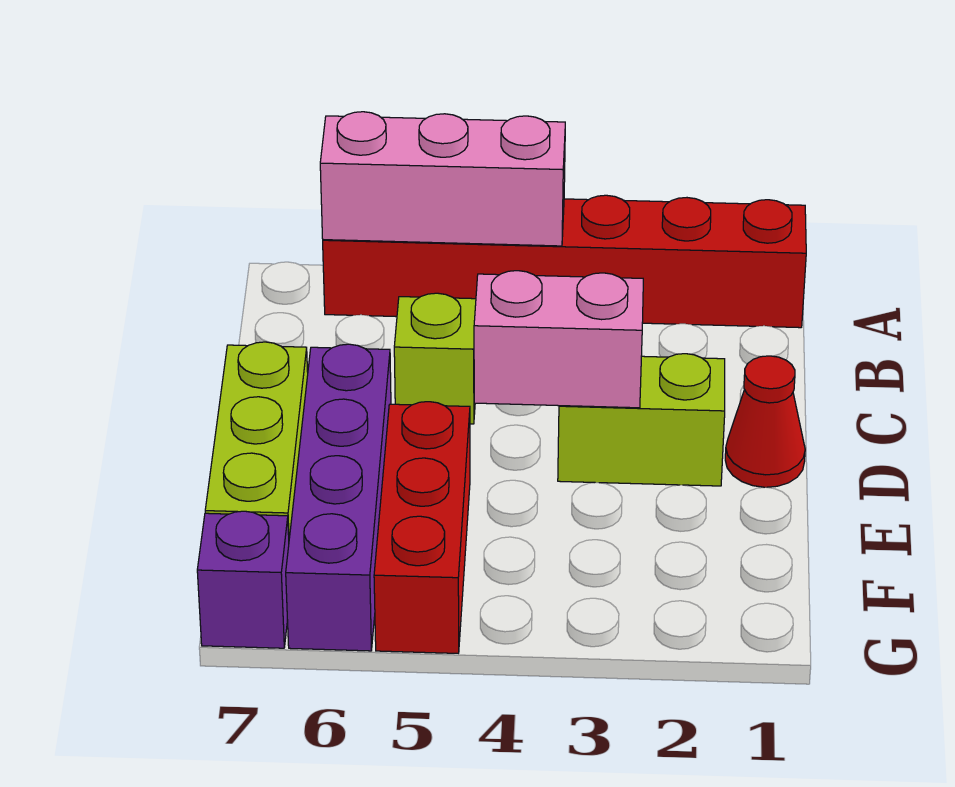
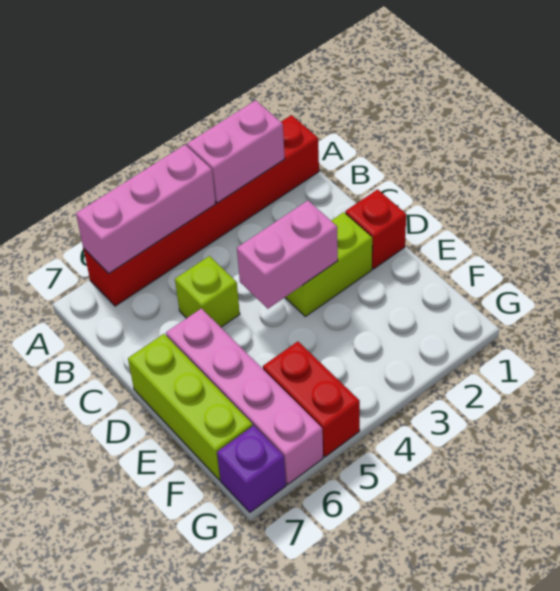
none -> pink 1x2 brick [187,100,285,203]
red 1x1 cone [725,356,805,487] -> red 1x1 brick [345,189,406,269]
purple 1x4 brick [286,344,391,651] -> pink 1x4 brick [166,308,323,484]
red 1x3 brick [374,402,470,653] -> red 1x2 brick [263,341,360,457]

